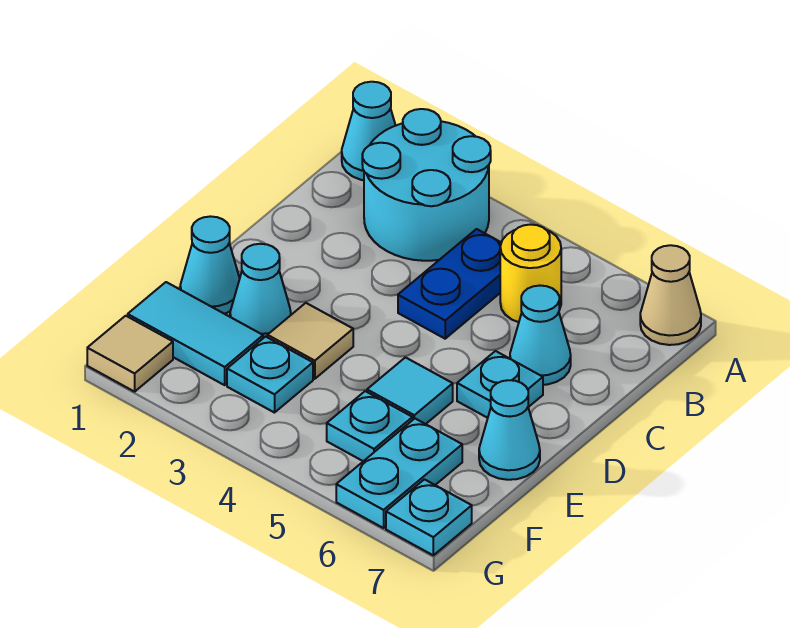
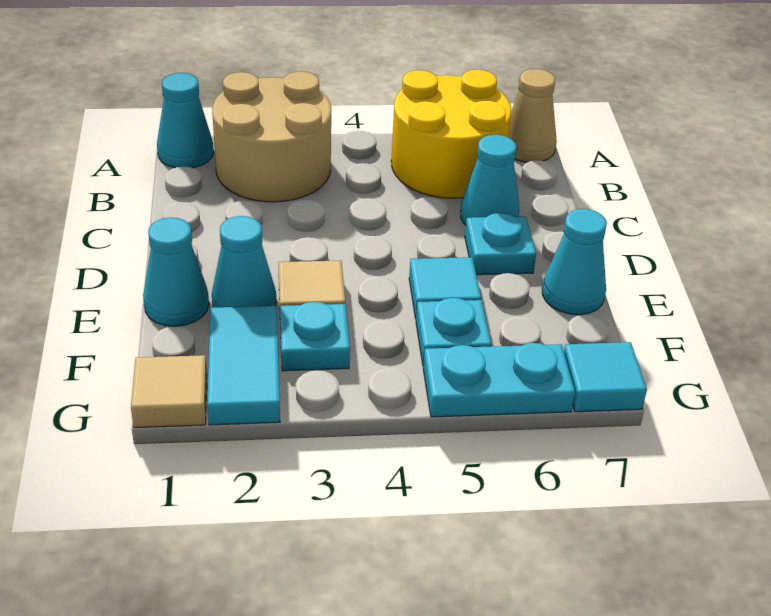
cyan 2x2 round brick [362,109,491,261] -> tan 2x2 round brick [212,71,331,202]
blue 1x2 plate [398,229,501,339] -> none
yellow 1x1 round brick [500,225,561,322] -> yellow 2x2 round brick [391,70,511,198]
cyan 1x2 tile [128,282,263,385] -> cyan 1x2 tile turned to [207,306,280,425]
cyan 1x2 plate [336,419,462,528] -> cyan 1x2 plate turned to [423,343,575,417]
cyan 1x1 plate [386,479,472,555] -> cyan 1x1 tile [564,342,647,412]

